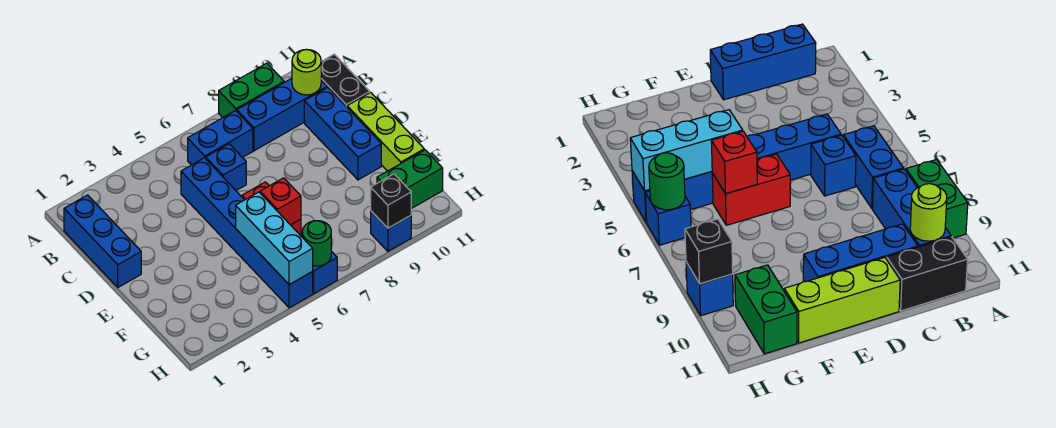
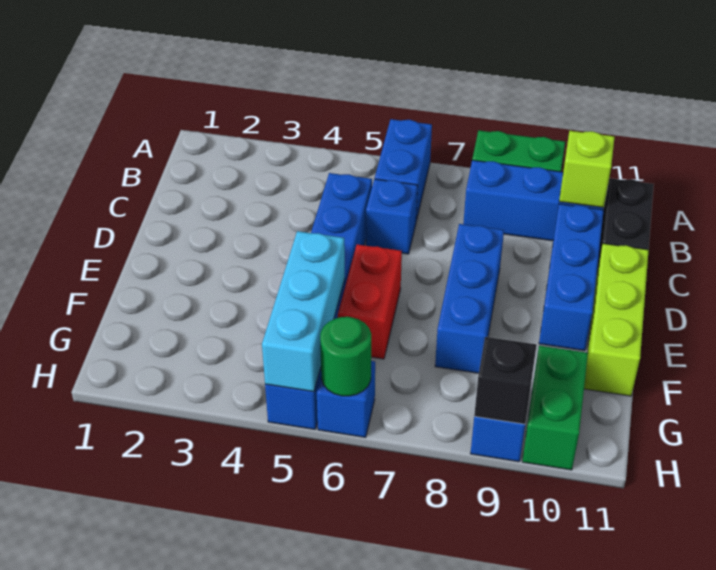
blue 1x3 brick [64,195,141,287] -> blue 1x3 brick moved to [435,224,504,373]
blue 1x2 brick [188,111,253,165] -> blue 1x2 brick turned to [375,119,432,221]
lime 1x1 round brick [292,49,321,95] -> lime 1x1 brick [559,131,614,208]
red 1x1 brick [260,178,301,225] -> none
green 1x2 brick [377,150,443,209] -> green 1x2 brick turned to [522,346,588,470]

